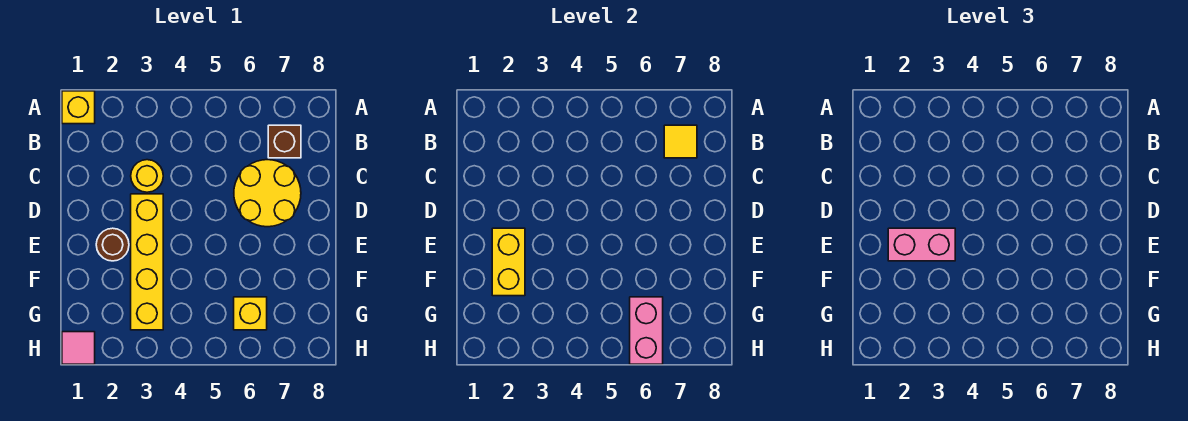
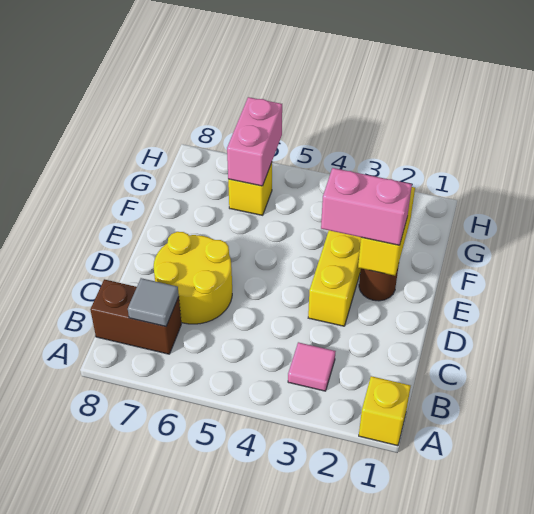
brown 1x1 brick [268,125,301,158] -> brown 1x2 brick [90,279,181,354]
yellow 1x1 tile [664,125,697,158] -> grey 1x1 tile [128,278,179,326]
yellow 1x1 round brick [131,160,163,192] -> none
pink 1x1 tile [62,332,95,364] -> pink 1x1 tile moved to [288,342,336,391]

